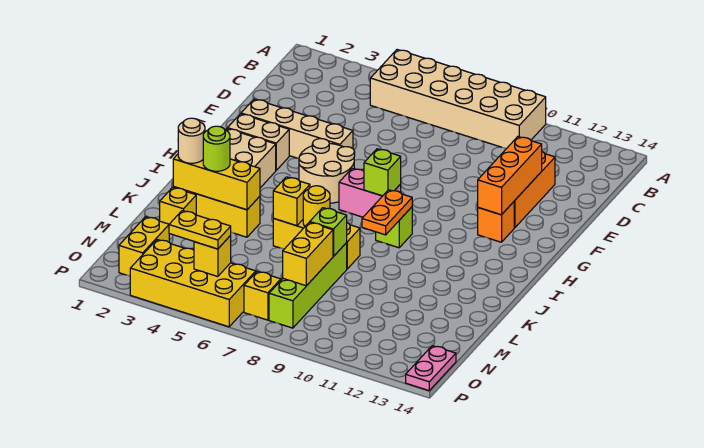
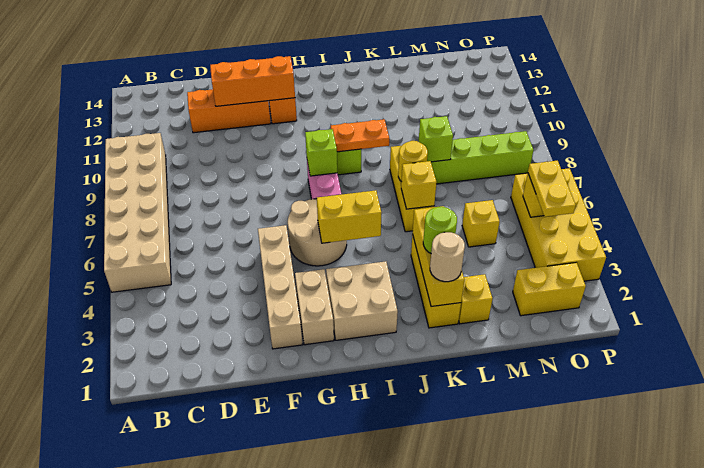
yellow 1x2 brick [283,222,333,286] -> yellow 1x2 brick moved to [317,190,381,243]
yellow 1x1 brick [244,271,281,320] -> yellow 1x1 brick moved to [462,200,500,247]
pink 1x2 plate [406,346,456,391] -> none

